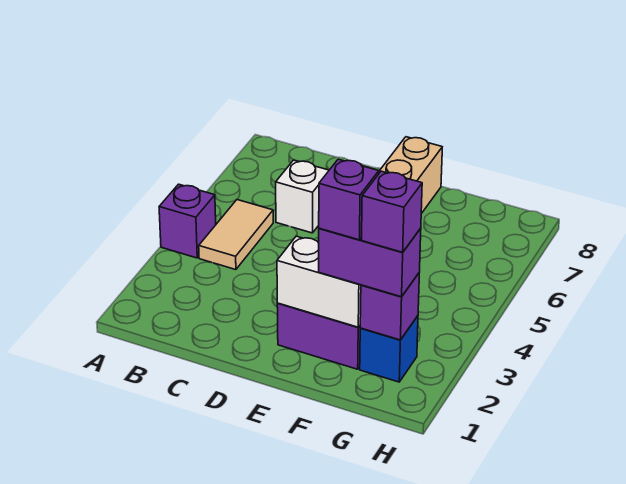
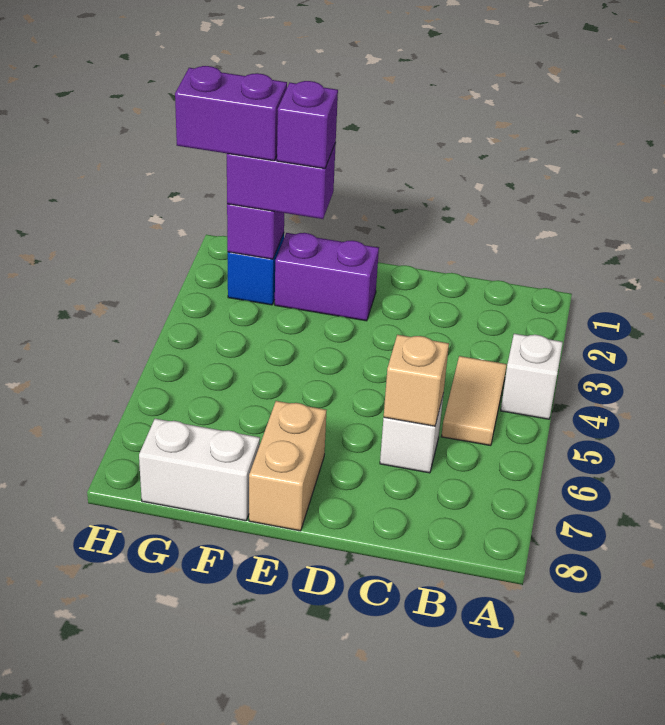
purple 1x1 brick [159,184,216,258] -> white 1x1 brick [501,334,563,419]
none -> tan 1x1 brick [384,335,449,426]
white 1x2 brick [277,236,361,327] -> white 1x2 brick moved to [139,419,260,521]
purple 1x1 brick [362,171,422,252] -> purple 1x2 brick [175,66,287,161]

